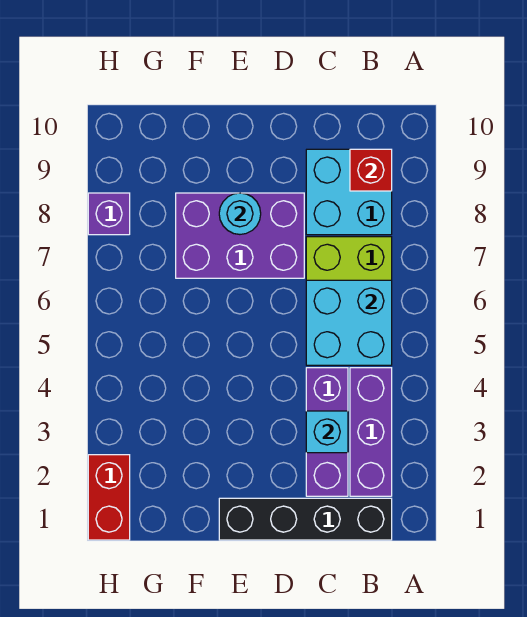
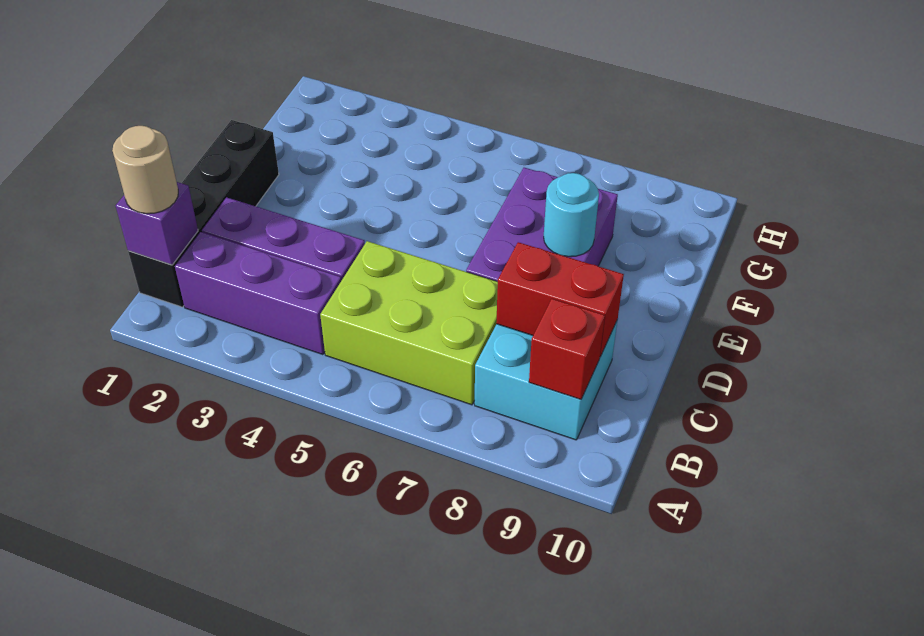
none -> tan 1x1 round brick [112,126,178,214]
cyan 2x2 brick [306,280,392,365] -> none
cyan 1x1 brick [306,411,348,453] -> none
red 1x2 brick [88,455,130,540] -> red 1x2 brick moved to [496,242,624,357]
purple 1x1 brick [88,193,130,235] -> purple 1x1 brick moved to [116,182,198,265]

